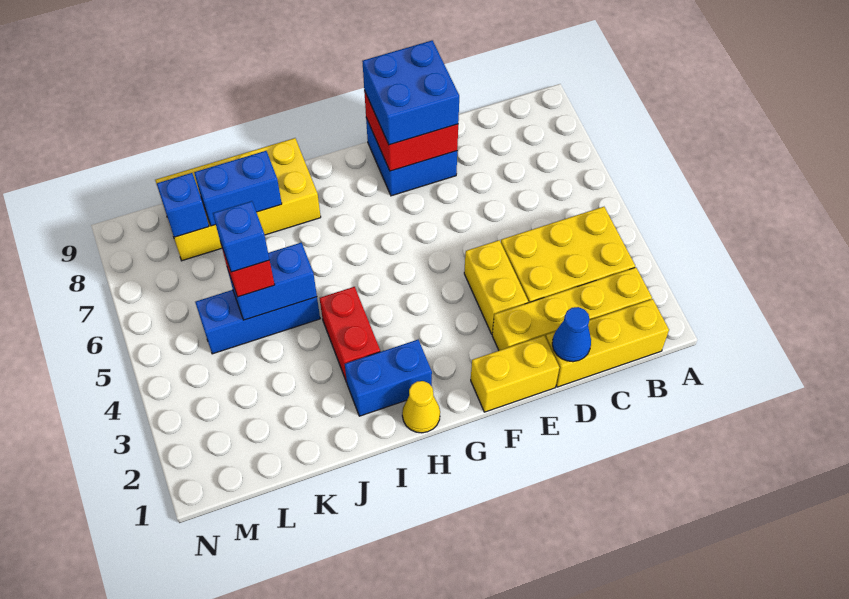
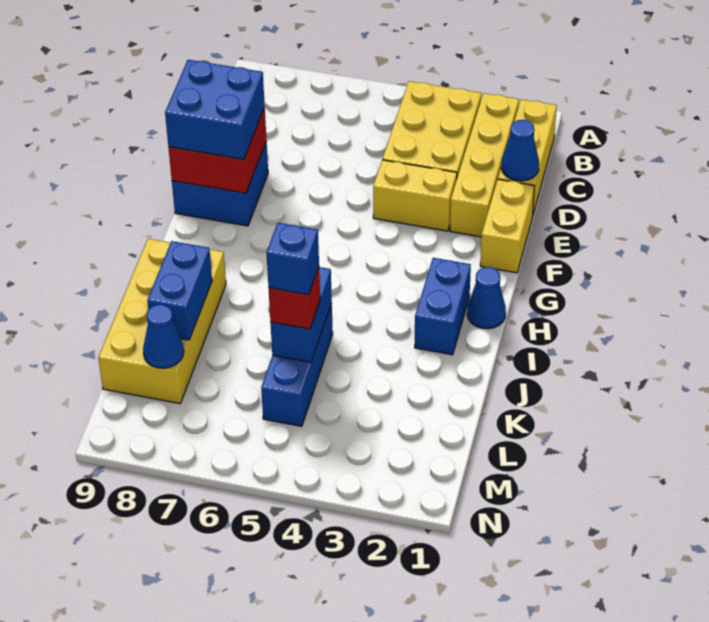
yellow 1x1 cone [402,381,440,433] -> blue 1x1 cone [467,267,506,329]
red 1x2 brick [320,287,380,382] -> none
blue 1x1 brick [156,173,209,237] -> blue 1x1 cone [143,305,184,368]

